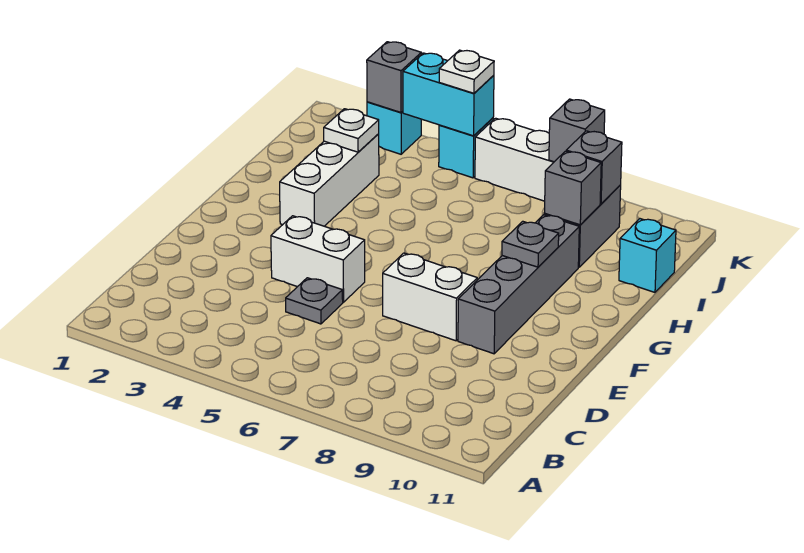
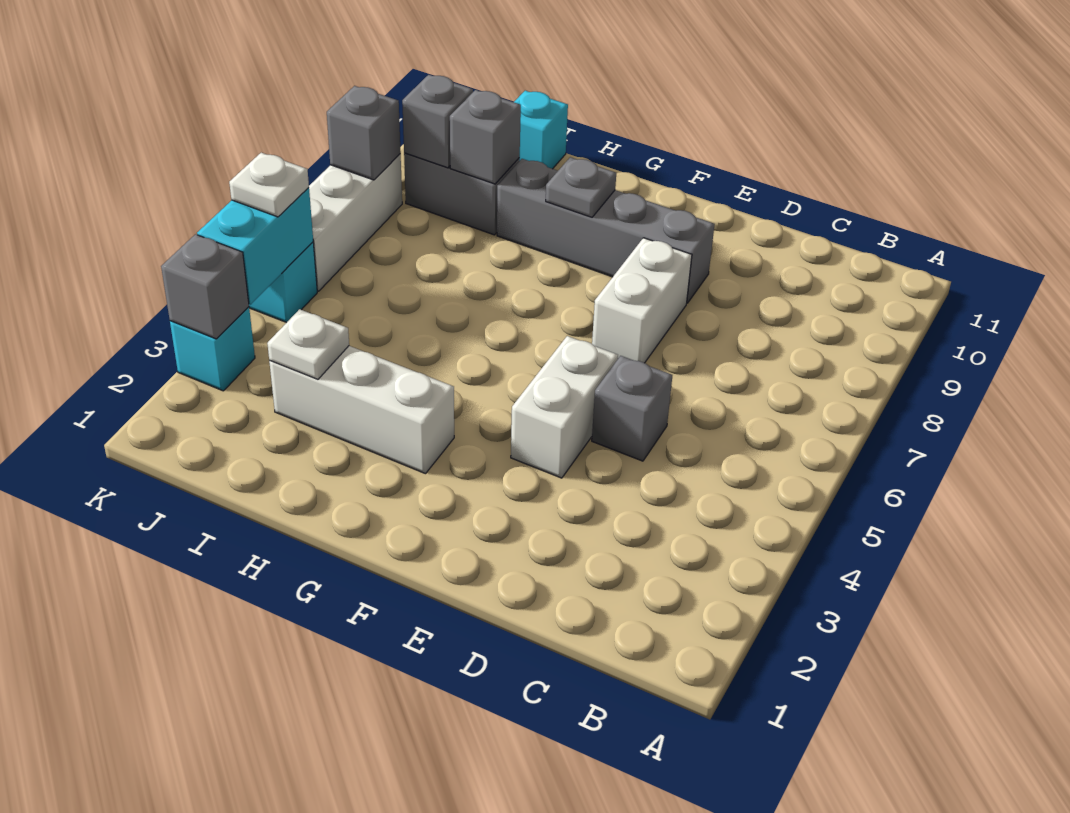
grey 1x1 plate [286,278,343,324] -> grey 1x1 brick [592,356,672,461]

